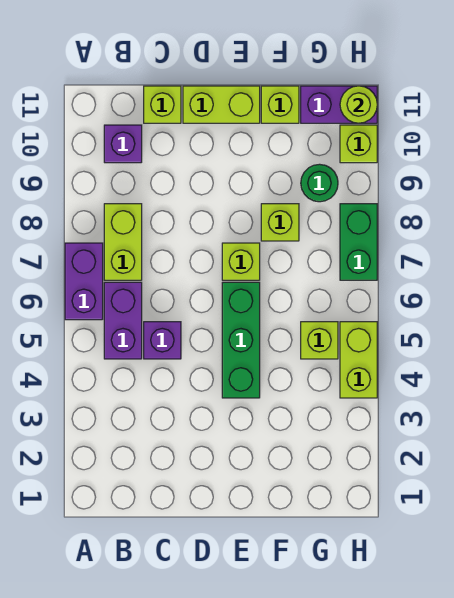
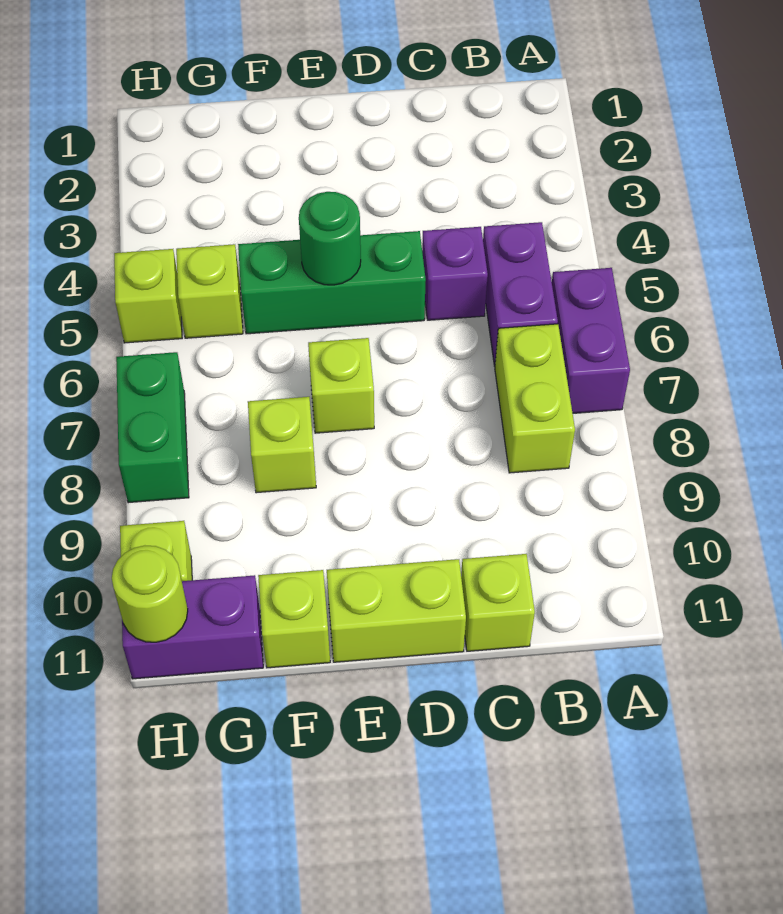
purple 1x1 brick [104,125,142,163] -> none
green 1x3 brick [222,282,260,398] -> green 1x3 brick turned to [238,231,426,334]
green 1x1 round brick [301,164,338,202] -> green 1x1 round brick moved to [299,192,361,285]
lime 1x2 brick [340,322,377,398] -> lime 1x1 brick [114,249,182,343]

